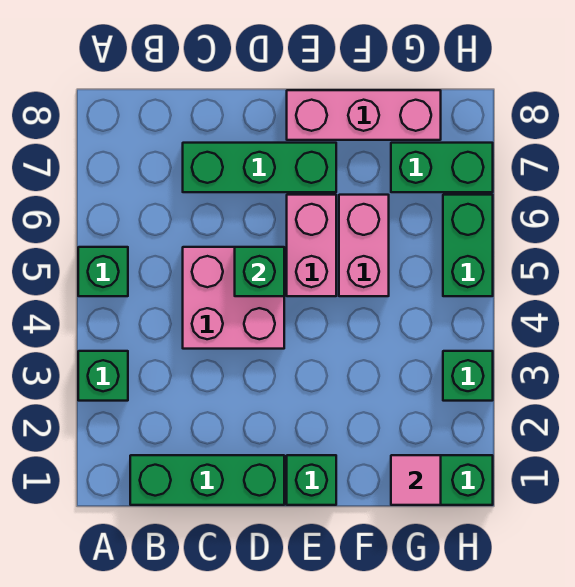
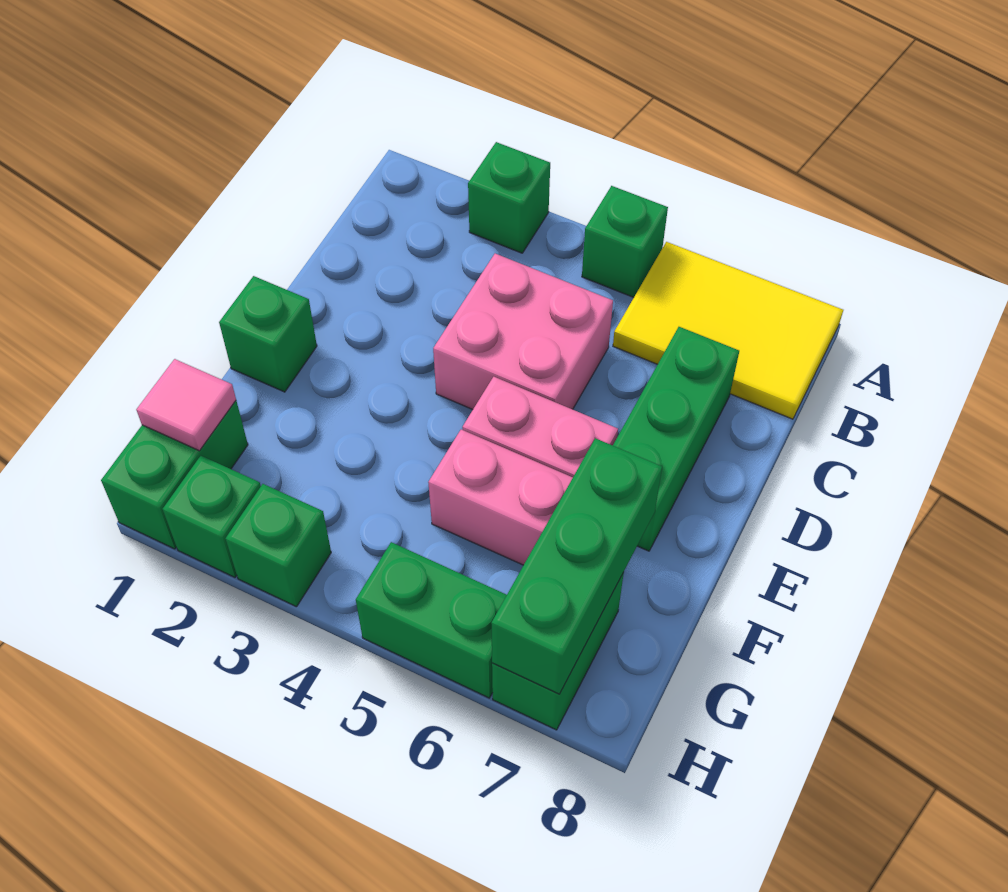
none -> yellow 2x3 tile [613,242,843,419]
green 1x3 brick [130,455,284,505] -> green 1x3 brick moved to [491,438,662,694]
green 1x1 brick [235,247,284,296] -> green 1x1 brick moved to [163,456,261,577]
pink 1x3 brick [287,90,441,140] -> none

